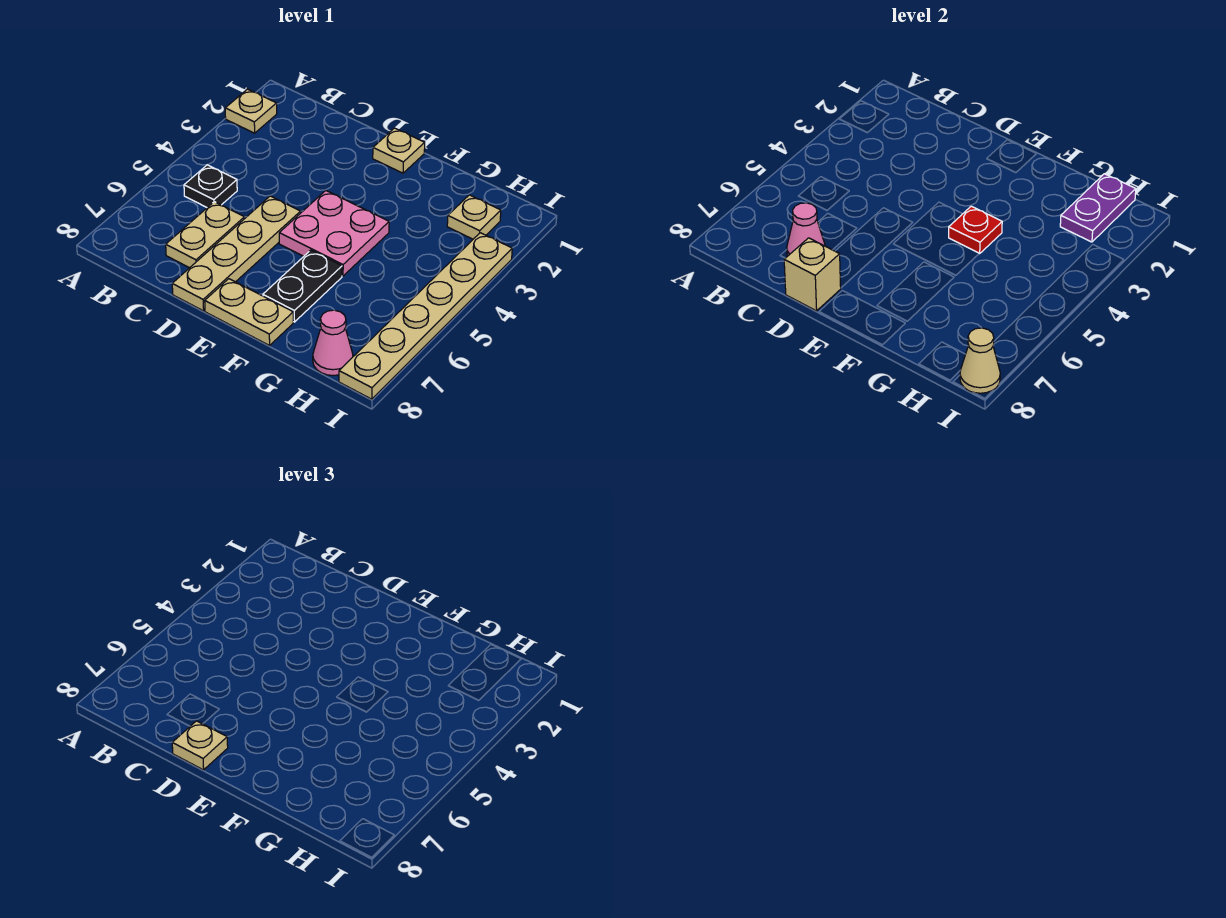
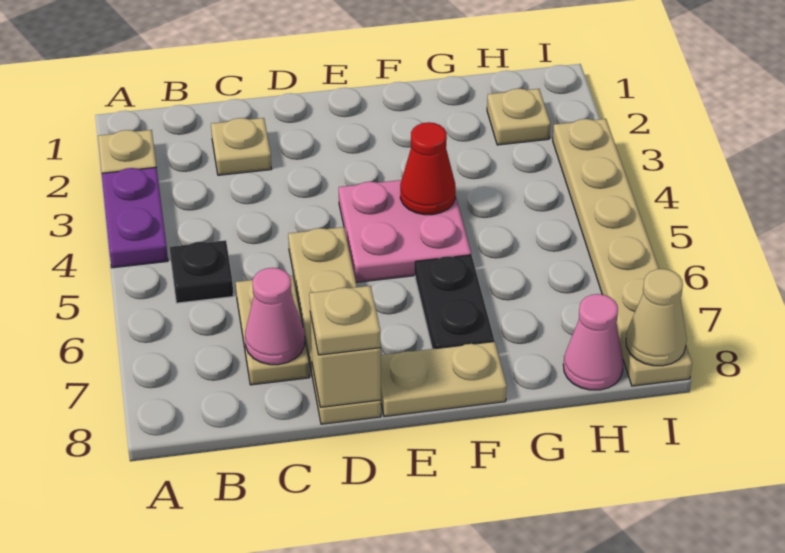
tan 1x1 plate [373,128,425,173] -> tan 1x1 plate moved to [211,118,271,175]
red 1x1 plate [949,206,1002,254] -> red 1x1 cone [400,122,456,215]
purple 1x2 plate [1060,174,1136,242] -> purple 1x2 plate moved to [102,167,168,268]

